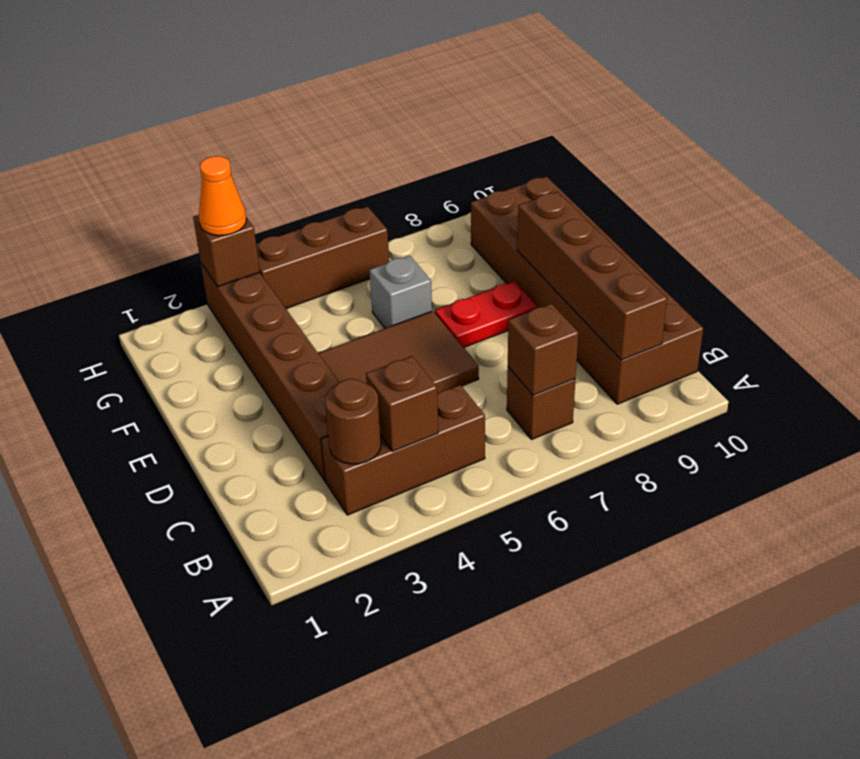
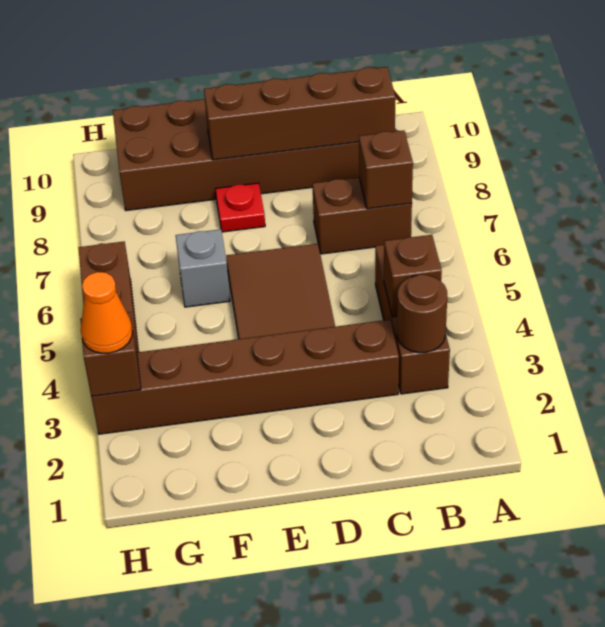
brown 1x1 brick [507,367,575,440] -> brown 1x2 brick [312,177,412,254]
red 1x2 plate [435,281,538,347] -> red 1x1 plate [216,183,265,232]

